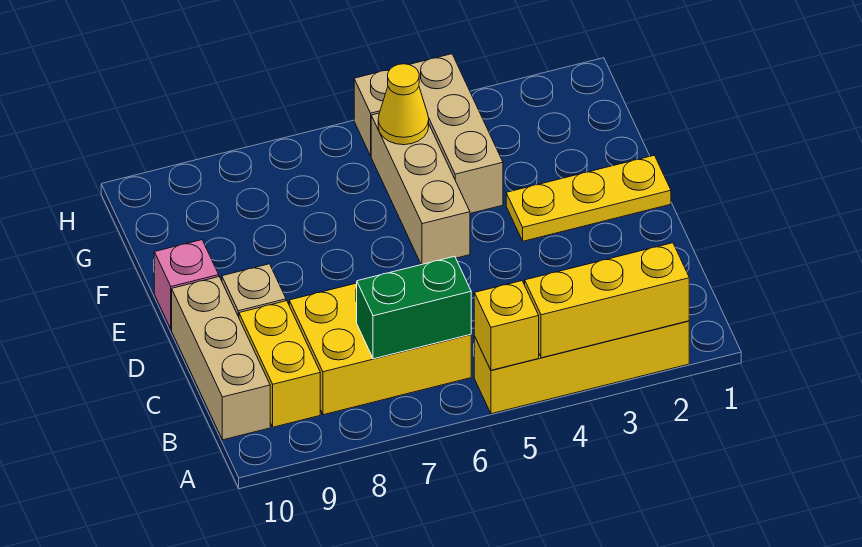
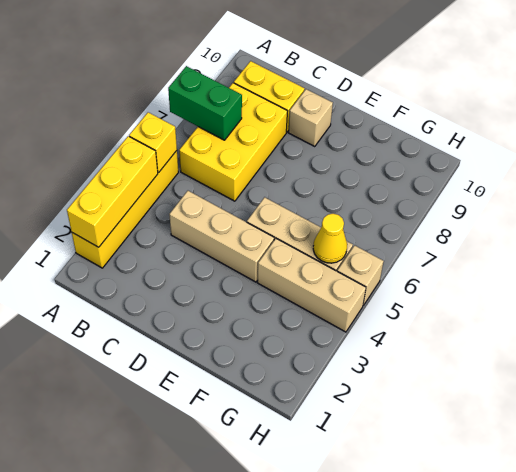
green 1x2 brick [357,256,471,359] -> green 1x2 brick turned to [168,66,242,140]
tan 1x3 brick [172,277,270,440] -> tan 1x3 brick moved to [169,191,274,282]
yellow 1x3 plate [506,155,671,241] -> none
pink 1x1 brick [154,240,219,329] -> none

